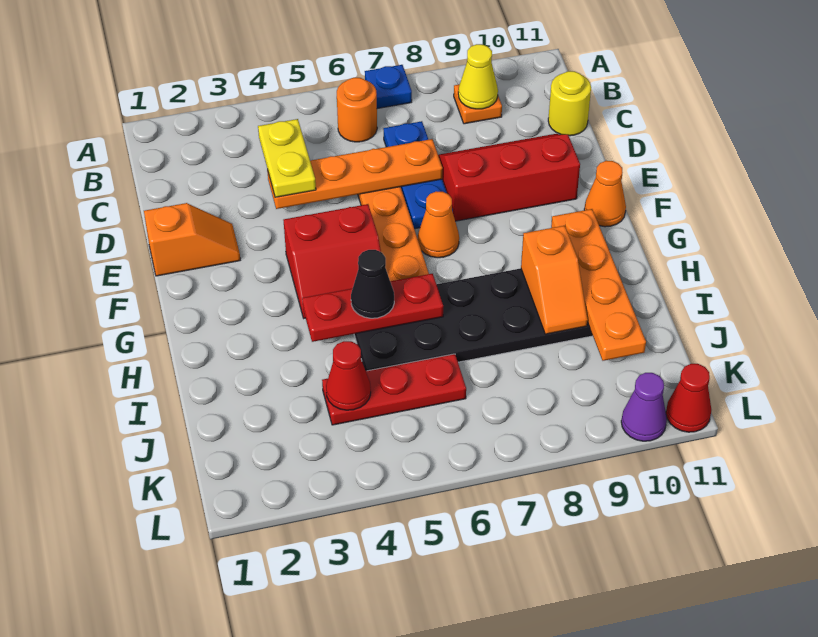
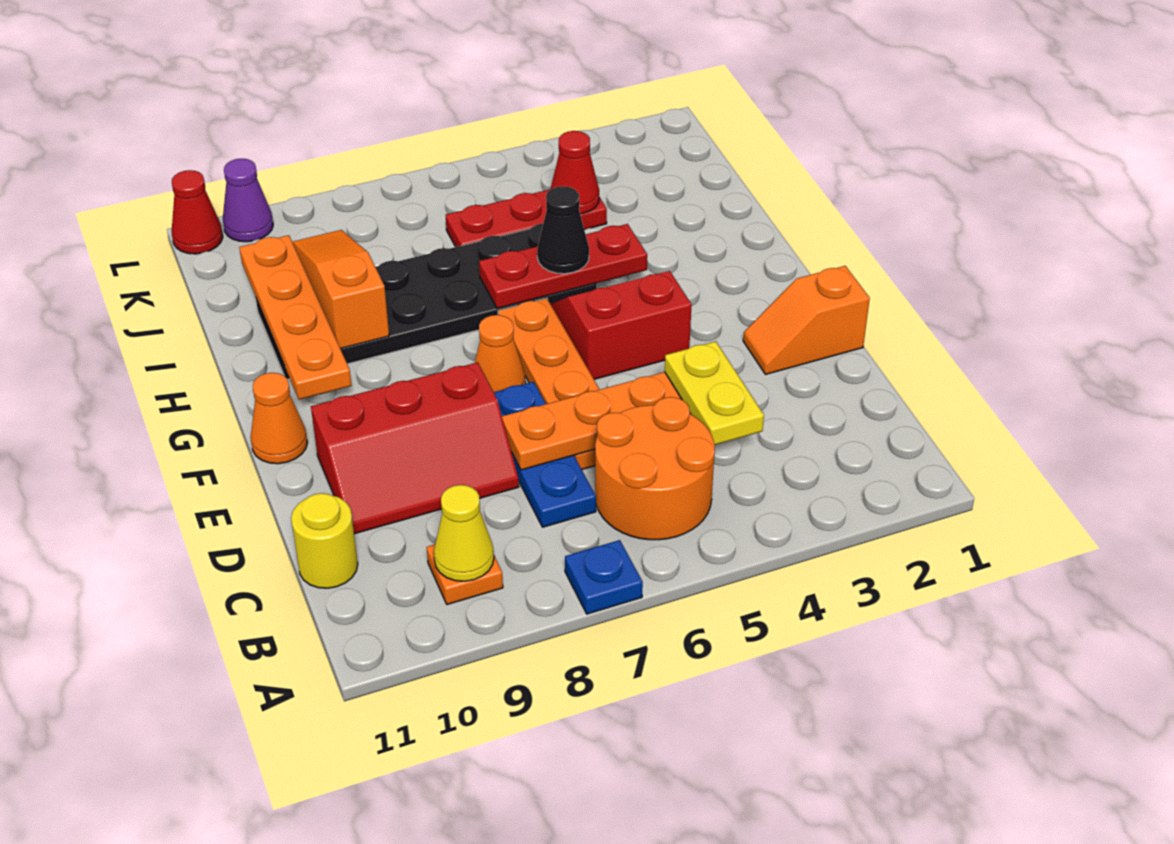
orange 1x1 round brick [337,78,377,142] -> orange 2x2 round brick [595,397,715,540]
orange 1x2 slope [521,226,588,334] -> orange 1x3 slope [293,230,389,349]

